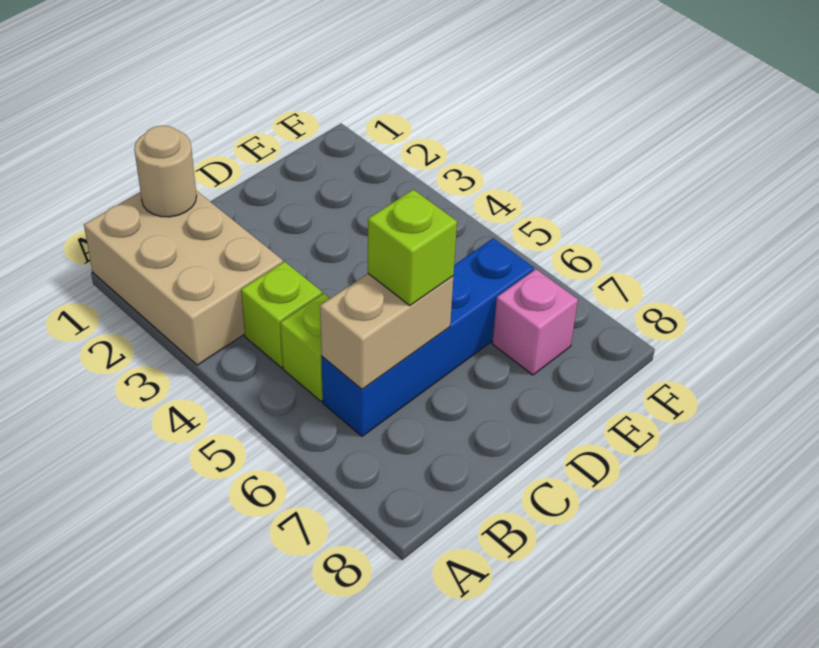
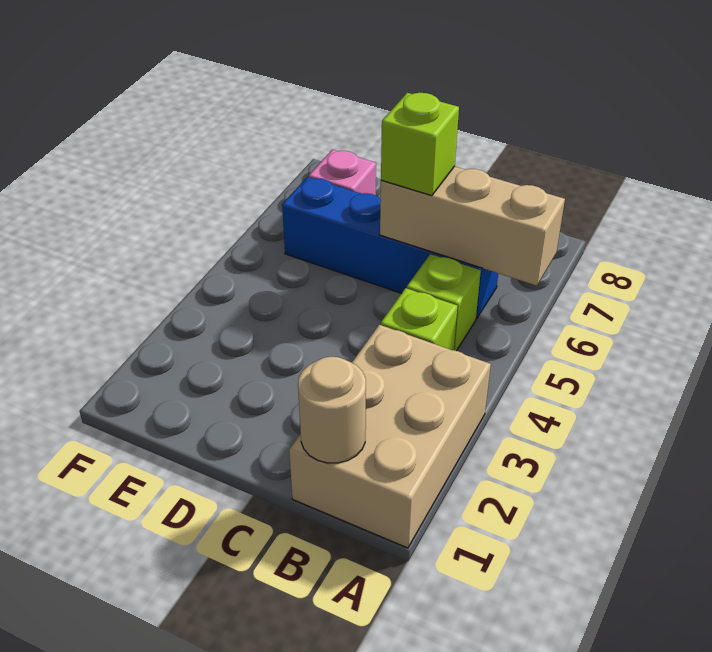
tan 1x2 brick [320,274,453,389] -> tan 1x3 brick [380,166,565,286]

